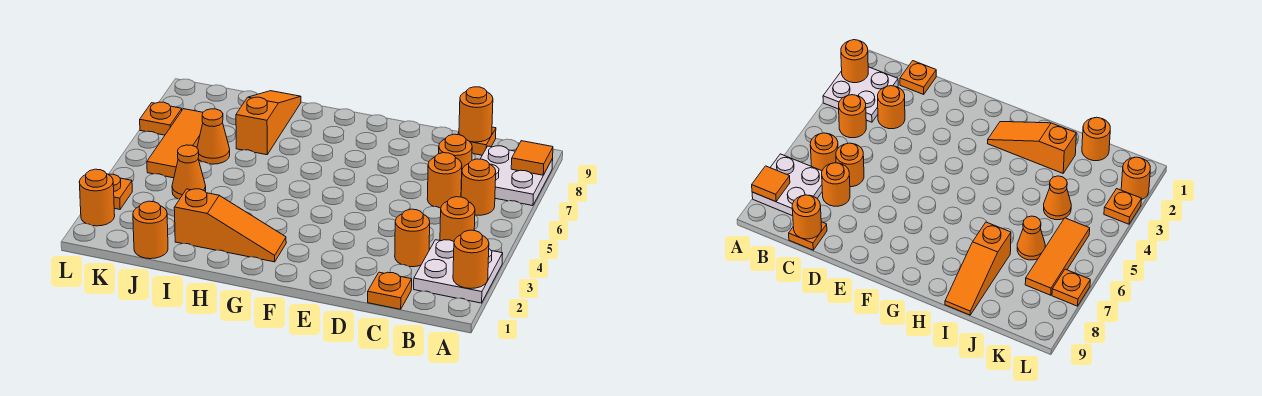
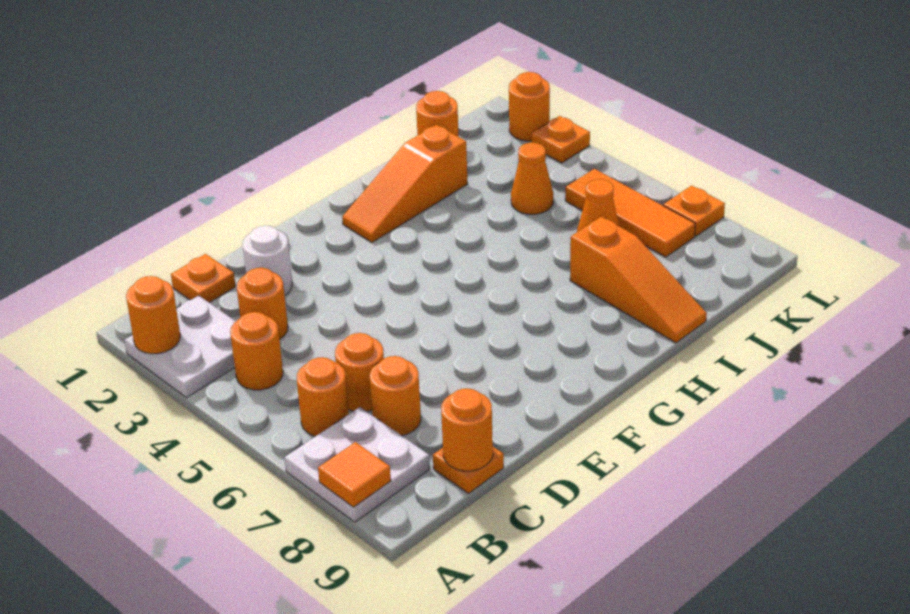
none -> white 1x1 round brick [243,226,292,295]

